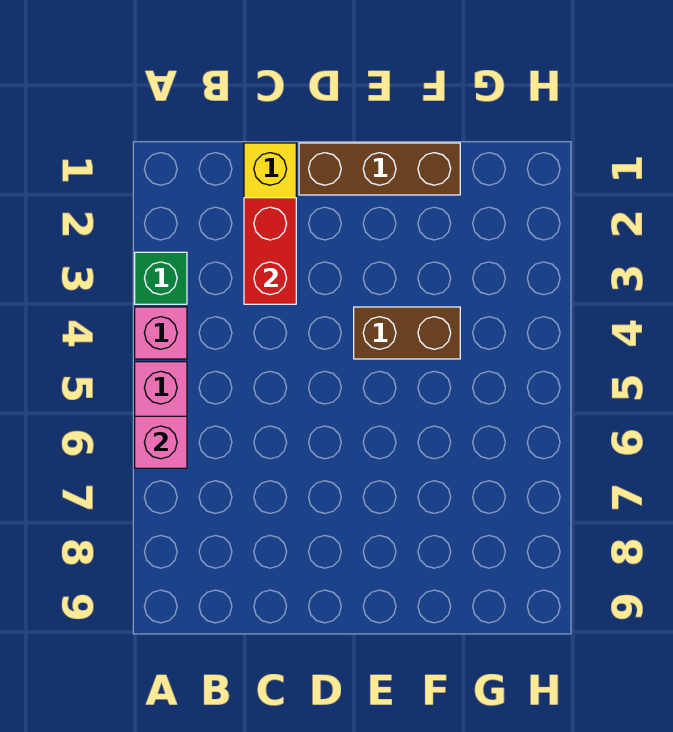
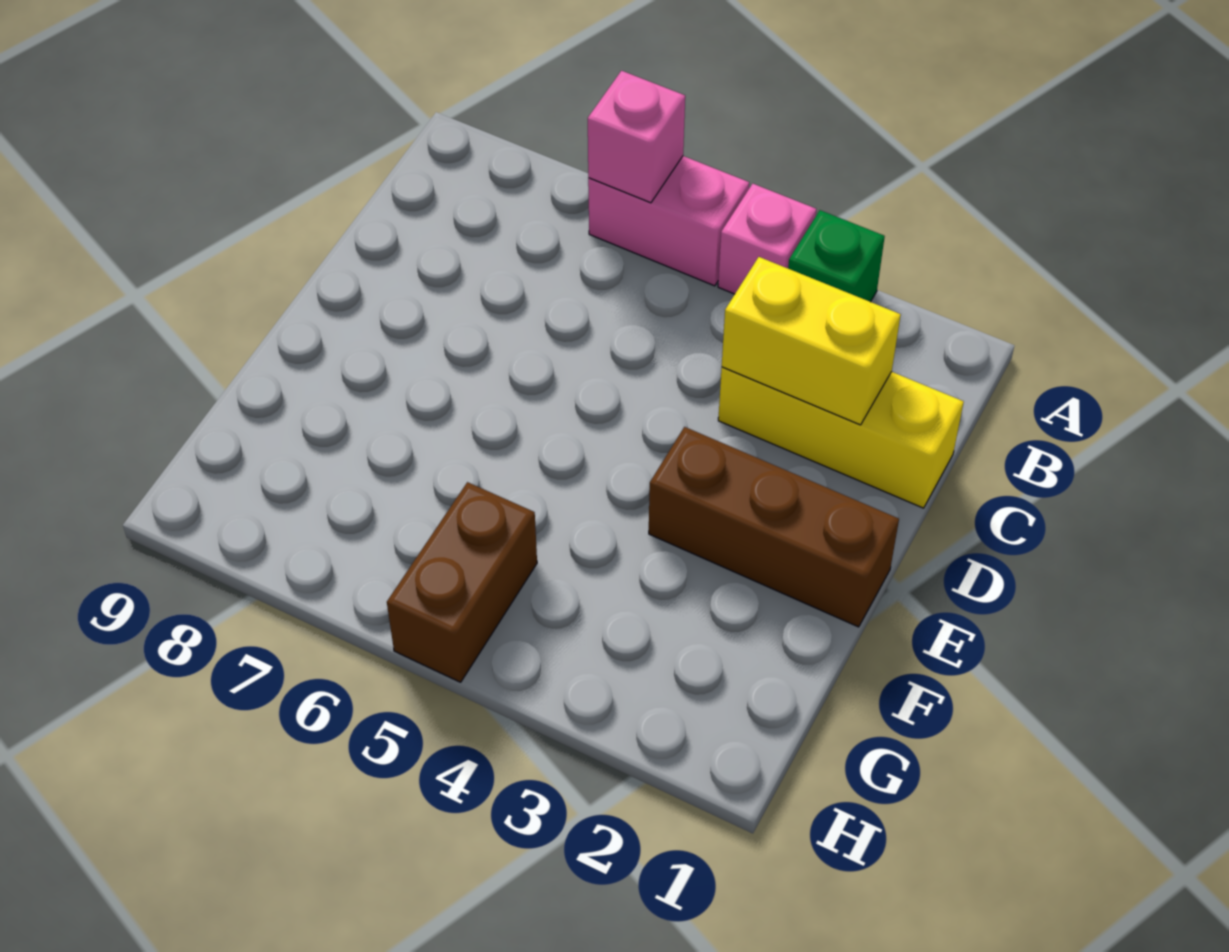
red 1x2 brick [244,198,296,304] -> yellow 1x2 brick [722,257,901,425]
brown 1x3 brick [299,143,460,195] -> brown 1x3 brick turned to [649,427,899,627]
brown 1x2 brick [354,307,460,359] -> brown 1x2 brick moved to [387,482,537,682]

